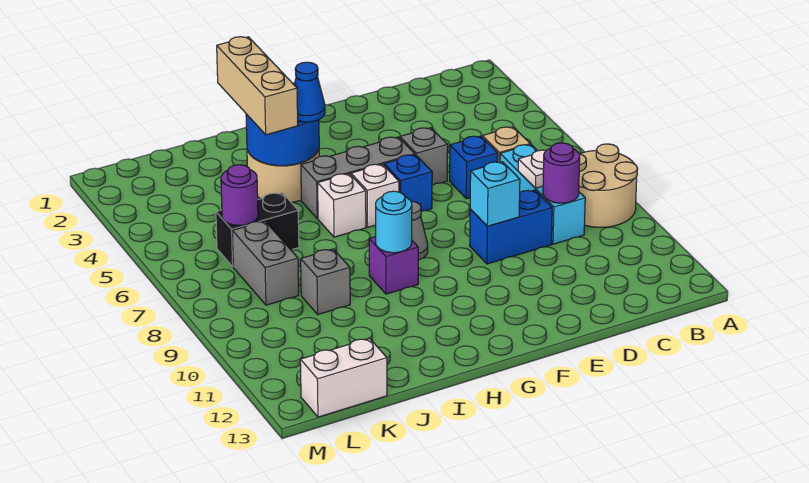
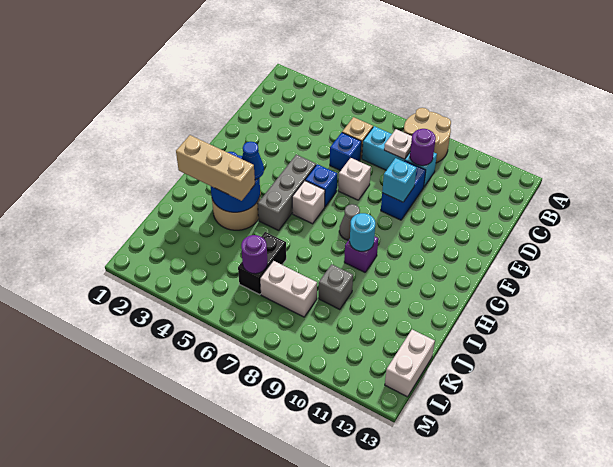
grey 1x1 brick [400,128,448,185] -> none
white 1x1 brick [318,174,366,237] -> white 1x1 brick moved to [338,158,371,200]
grey 1x2 brick [232,221,299,305] -> white 1x2 brick [260,261,317,317]

